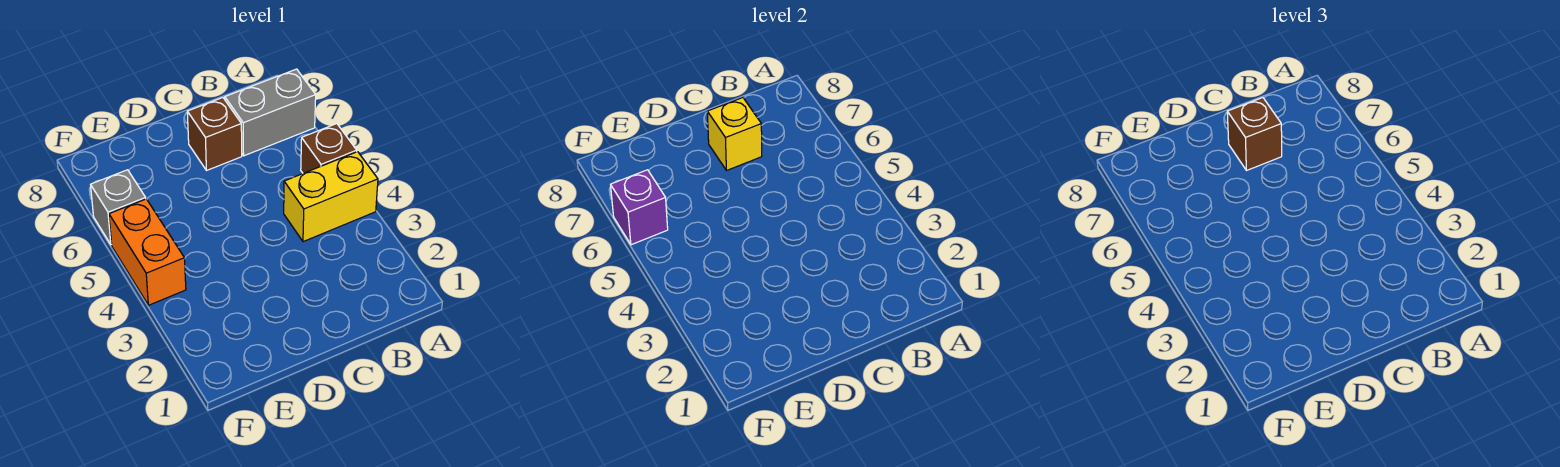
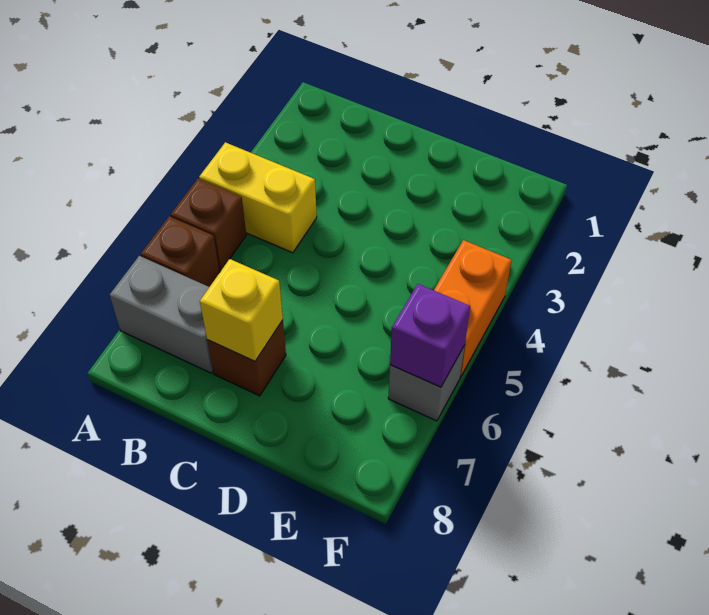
brown 1x1 brick [1227,98,1282,171] -> brown 1x1 brick moved to [141,216,220,287]

